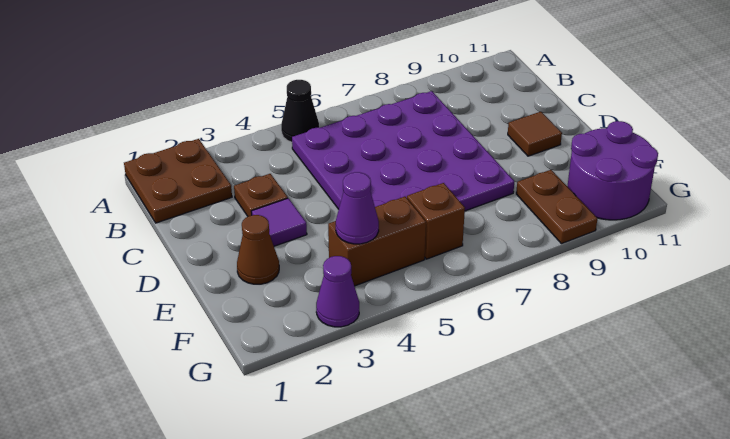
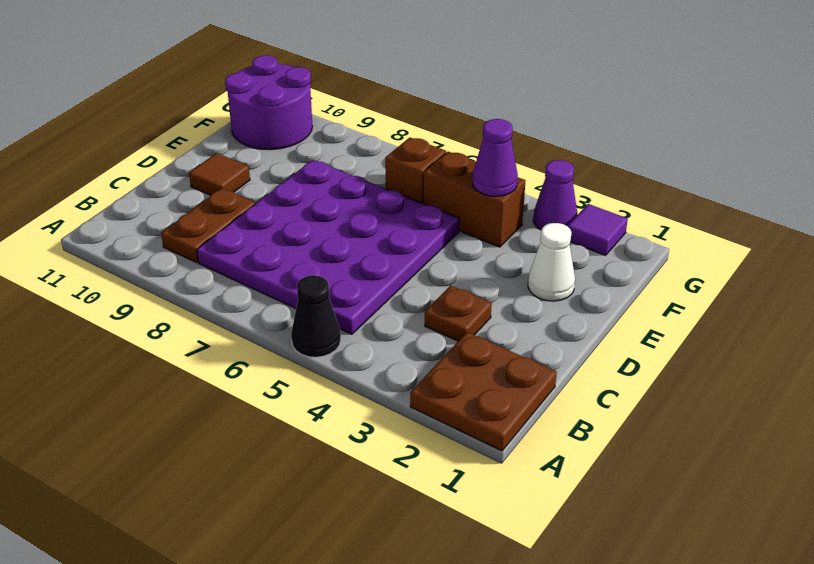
purple 1x1 tile [252,198,307,246] -> purple 1x1 tile moved to [568,204,628,255]
brown 1x1 cone [237,215,279,284] -> white 1x1 cone [528,223,575,301]
brown 1x2 plate [516,170,597,244] -> brown 1x2 plate moved to [161,188,255,263]

